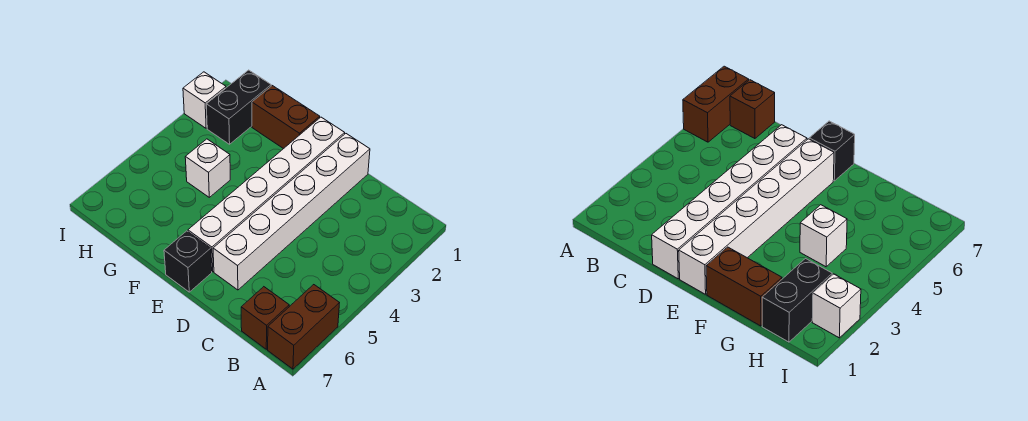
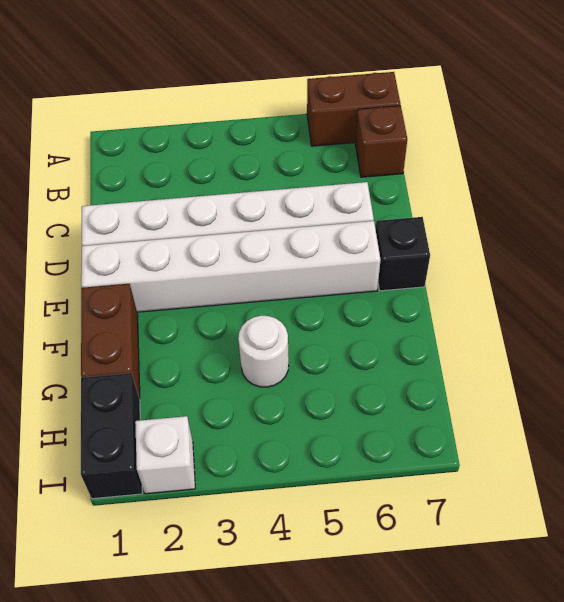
white 1x1 brick [185,139,230,197] -> white 1x1 round brick [238,316,289,387]
black 1x2 brick [206,70,271,144] -> black 1x2 brick turned to [81,373,142,499]

